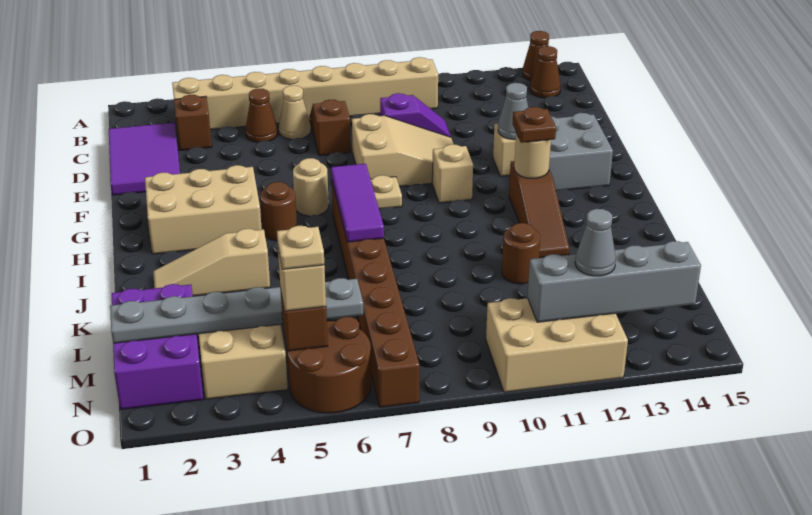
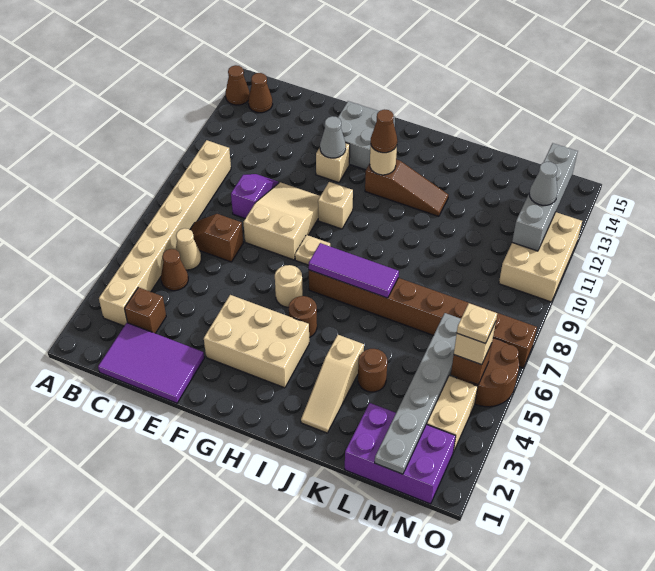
tan 2x3 brick [145,165,262,254] -> tan 2x3 brick turned to [204,295,309,388]
brown 1x1 plate [513,107,556,143] -> brown 1x1 cone [371,109,397,153]
brown 1x1 round brick [502,223,540,284] -> brown 1x1 round brick moved to [358,349,387,392]

